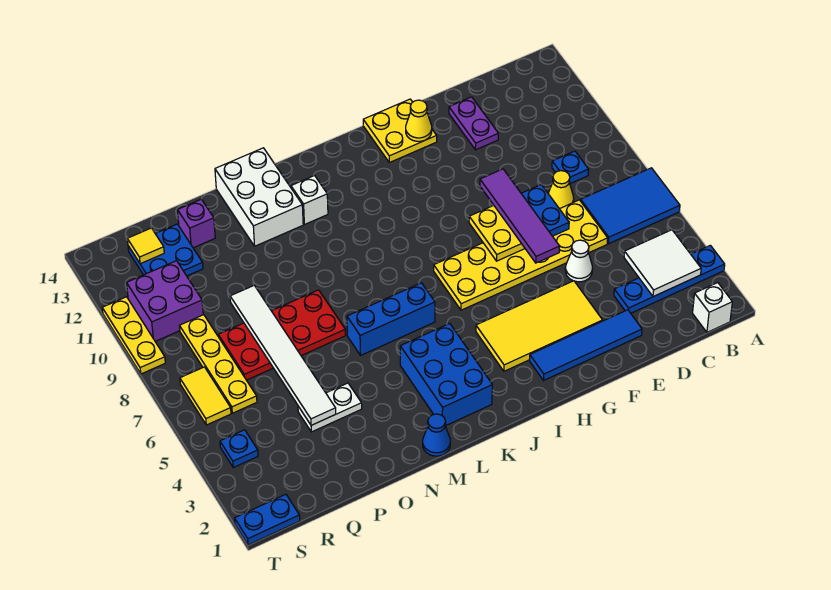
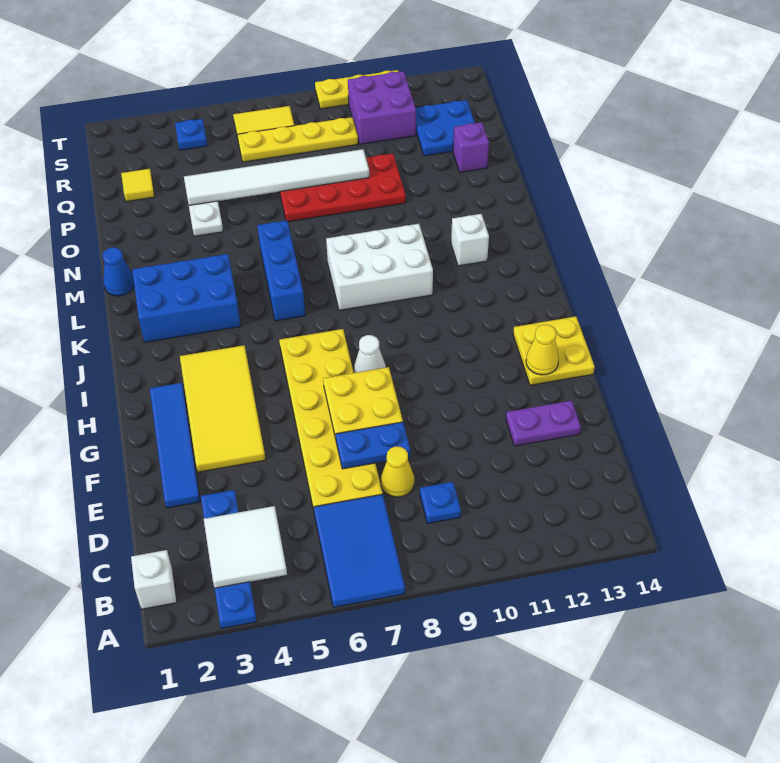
white 1x1 cone [565,240,593,282] -> white 1x1 cone moved to [354,335,386,373]
purple 1x4 tile [480,169,560,263] -> none
white 2x3 brick [215,148,303,246] -> white 2x3 brick moved to [326,224,433,310]
red 2x4 plate [218,290,346,380] -> red 2x4 plate turned to [280,154,406,222]
yellow 1x1 tile [127,228,164,264] -> yellow 1x1 tile moved to [121,169,155,202]
blue 1x2 plate [235,494,300,545] -> none

